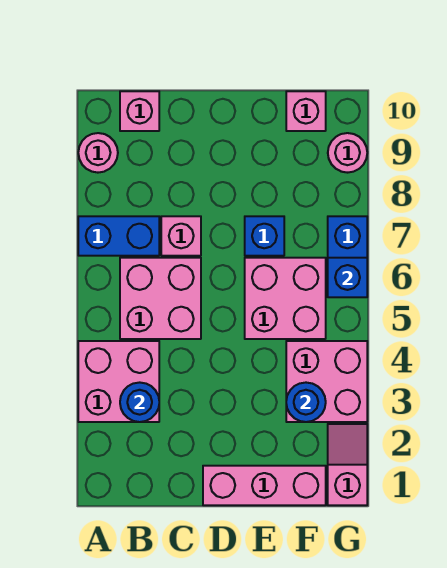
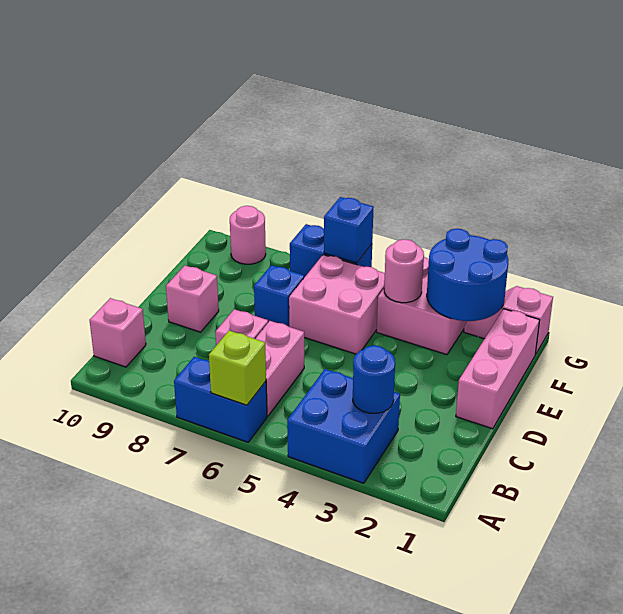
pink 2x2 brick [78,341,159,422] -> blue 2x2 brick [287,369,400,483]
none -> lime 1x1 brick [209,331,266,405]
blue 1x2 brick [78,216,159,256] -> blue 1x2 brick turned to [174,357,267,442]
pink 1x1 round brick [78,133,118,173] -> pink 1x1 round brick moved to [384,239,424,303]
pink 2x2 brick [120,258,201,339] -> pink 1x2 brick [255,321,304,416]
blue 1x1 round brick [286,383,326,422] -> blue 2x2 round brick [427,229,508,321]
pink 1x1 brick [286,91,326,131] -> pink 1x1 brick moved to [166,266,219,332]

